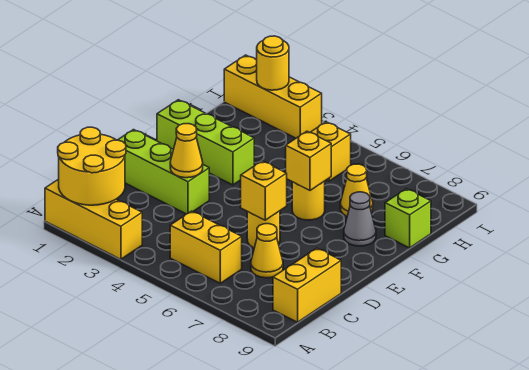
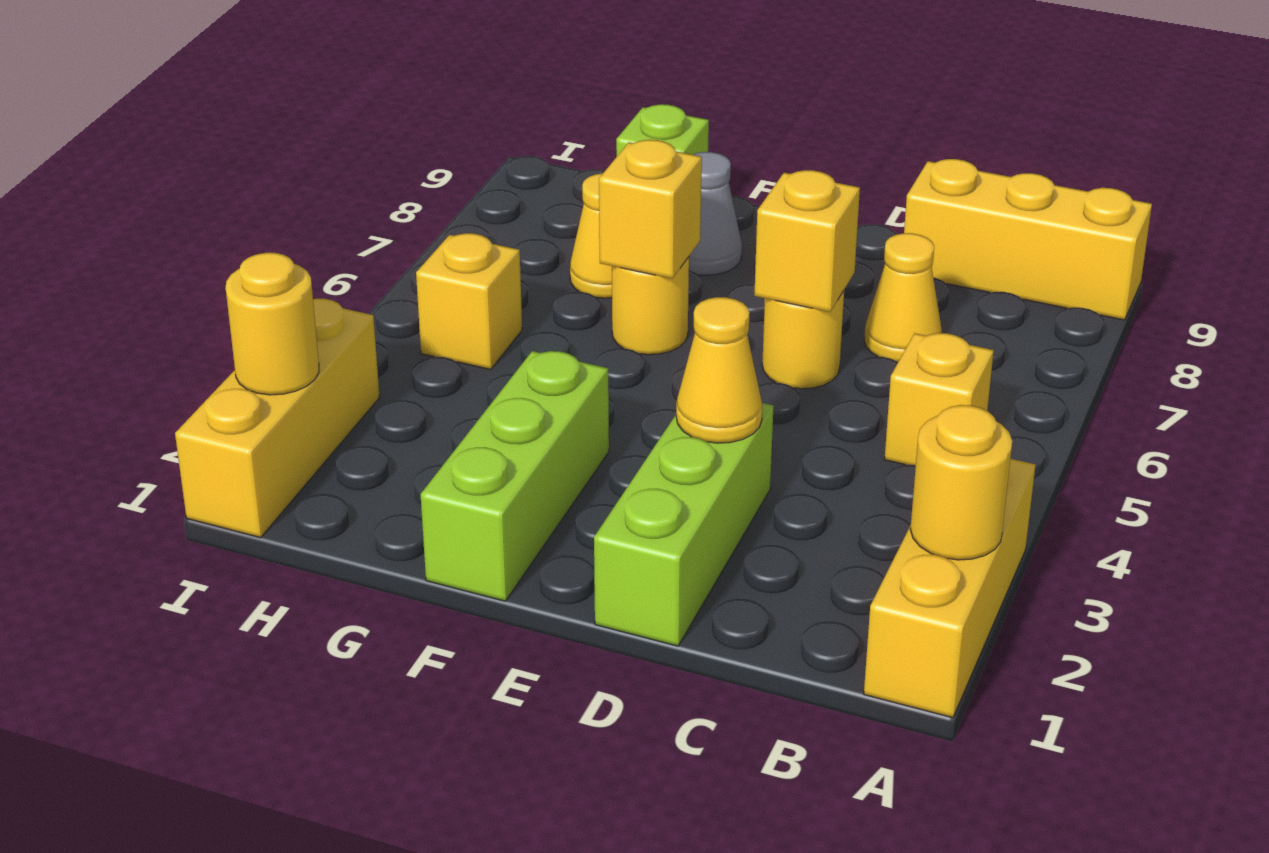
yellow 2x2 round brick [58,127,126,205] -> yellow 1x1 round brick [910,405,1012,560]
yellow 1x2 brick [170,211,242,283] -> yellow 1x1 brick [885,333,994,465]
yellow 1x2 brick [273,248,341,322] -> yellow 1x3 brick [904,159,1152,320]

